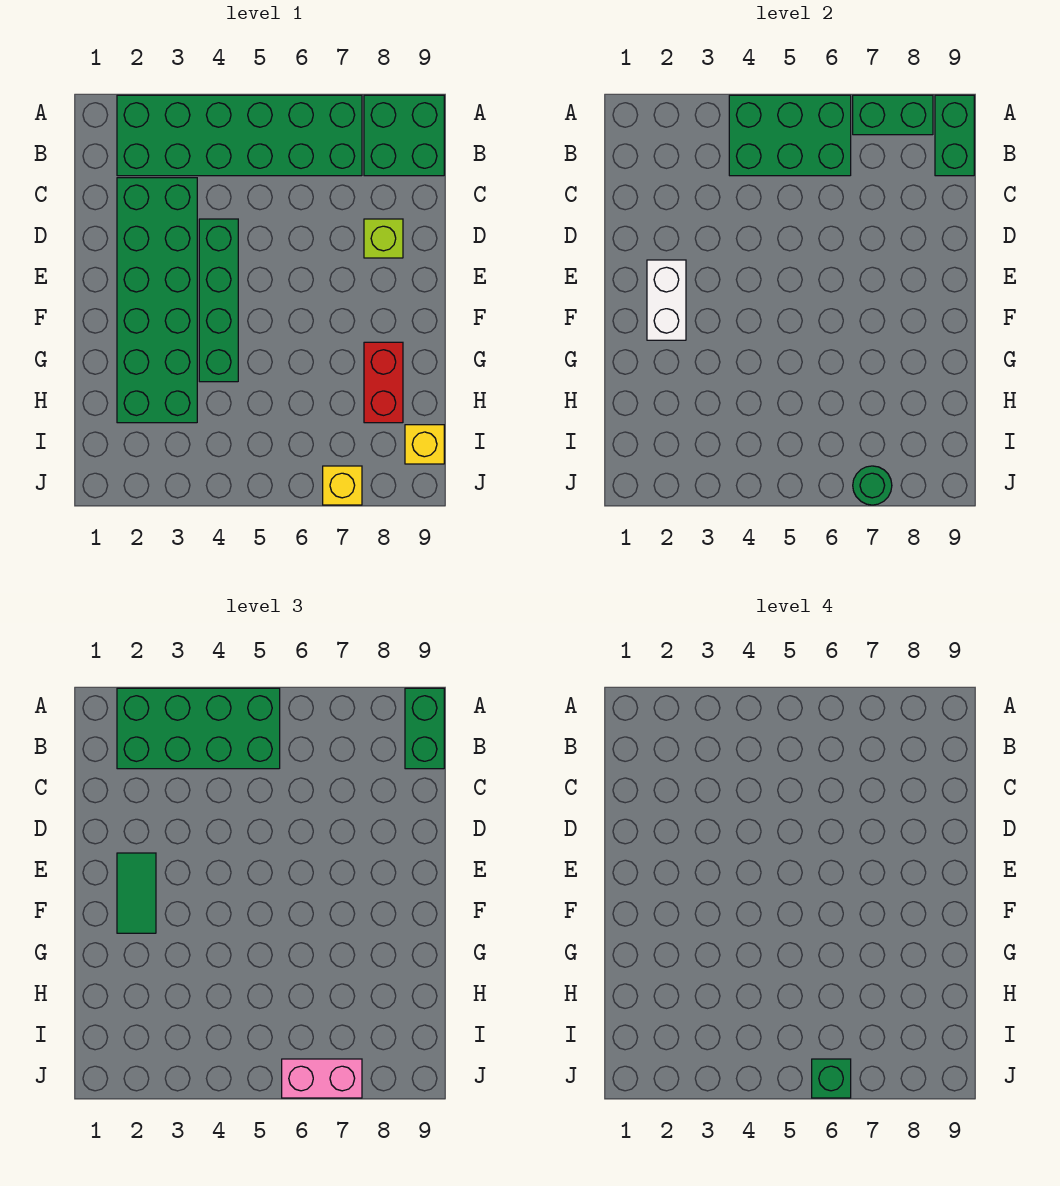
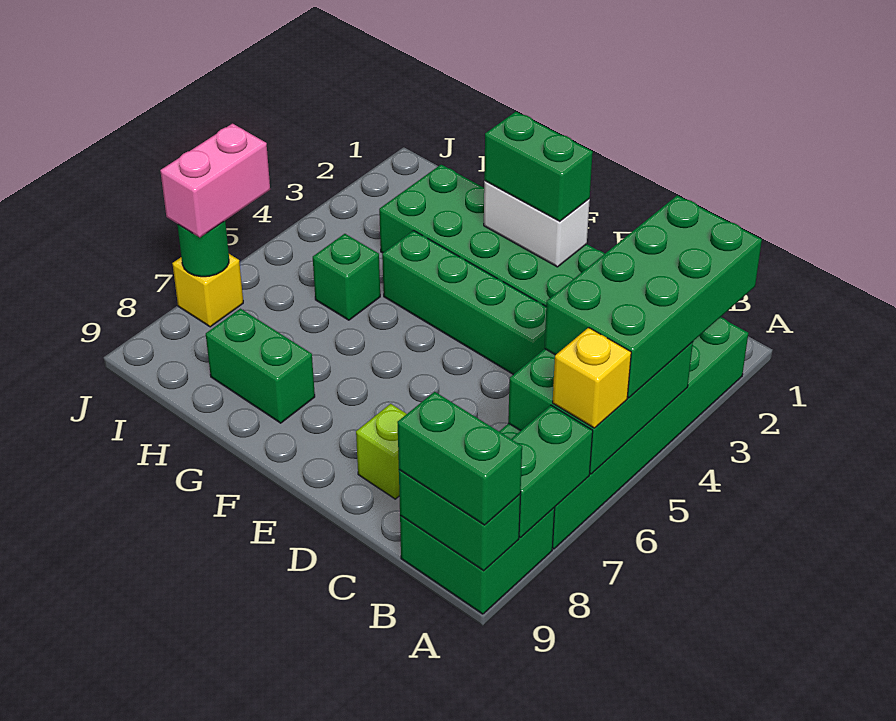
green 1x2 tile [117,853,156,933] -> green 1x2 brick [484,112,593,221]
red 1x2 brick [364,342,403,423] -> green 1x2 brick [206,309,315,423]
yellow 1x1 brick [405,425,444,464] -> yellow 1x1 brick moved to [553,328,631,428]
green 1x1 brick [812,1059,851,1098] -> green 1x1 brick moved to [313,234,380,320]

